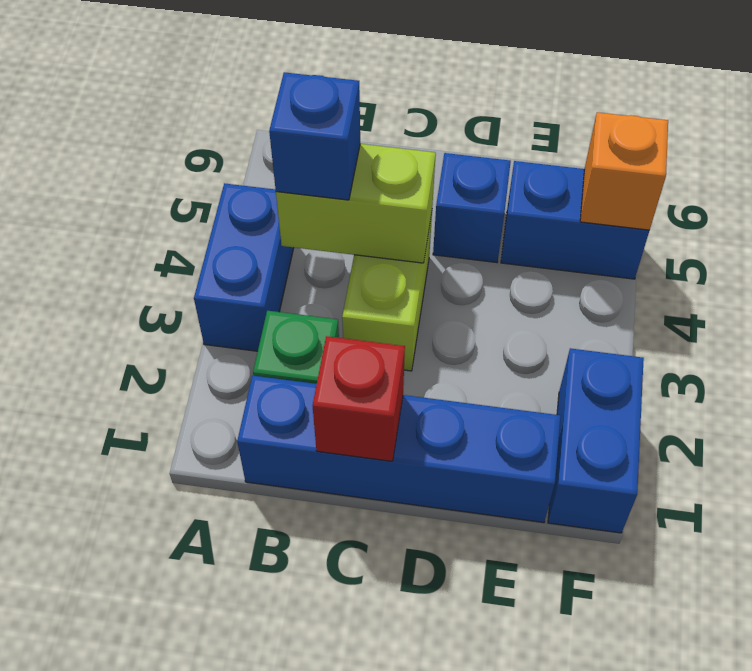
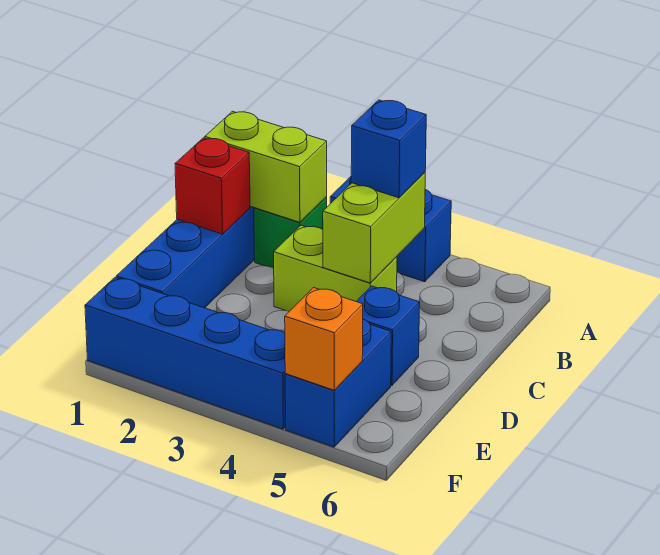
none -> lime 1x2 brick [205,111,327,222]
blue 1x2 brick [548,348,644,533] -> blue 1x4 brick [85,278,286,429]

